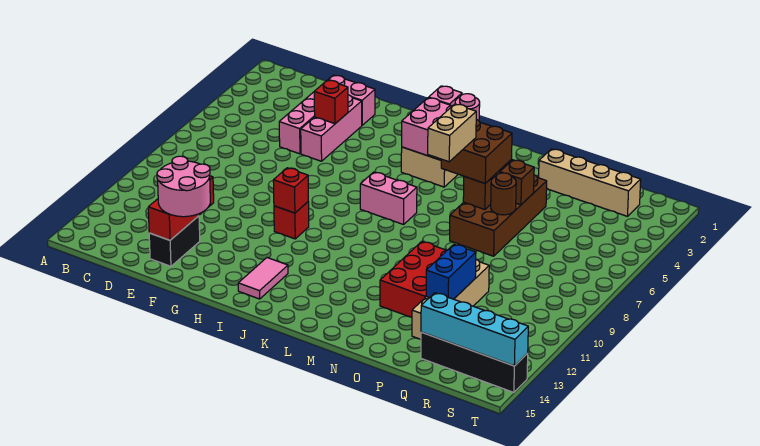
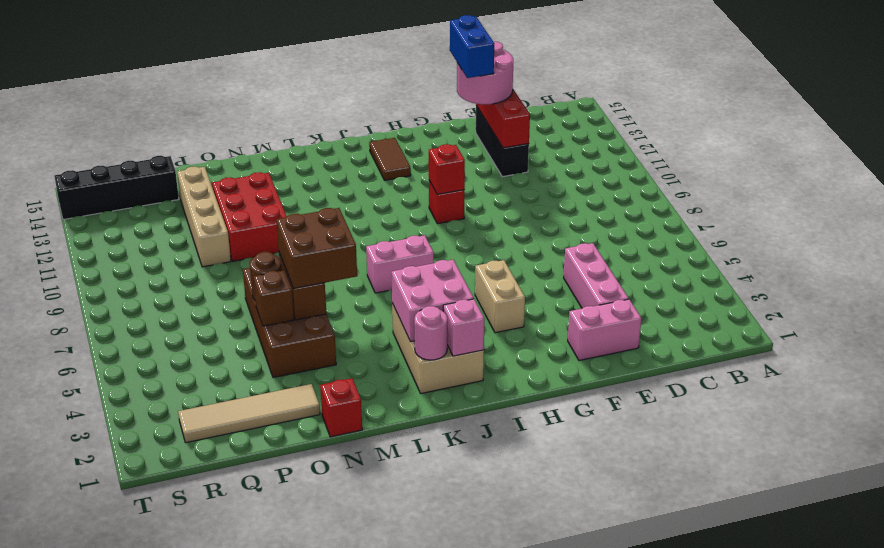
black 1x2 brick [149,216,200,266] -> black 1x3 brick [476,106,529,177]
pink 1x3 brick [301,95,362,161] -> none
red 1x1 brick [314,80,348,124] -> red 1x1 brick moved to [320,378,362,437]
pink 1x2 tile [238,258,288,299] -> brown 1x2 tile [369,138,411,180]
tan 1x2 brick [428,104,476,162] -> tan 1x2 brick moved to [475,260,525,333]
tan 1x4 brick [539,149,641,216] -> tan 1x4 tile [178,384,320,443]
blue 1x2 brick [426,245,476,299] -> blue 1x2 brick moved to [450,15,494,78]
cyan 1x4 brick [421,293,528,366] -> none

